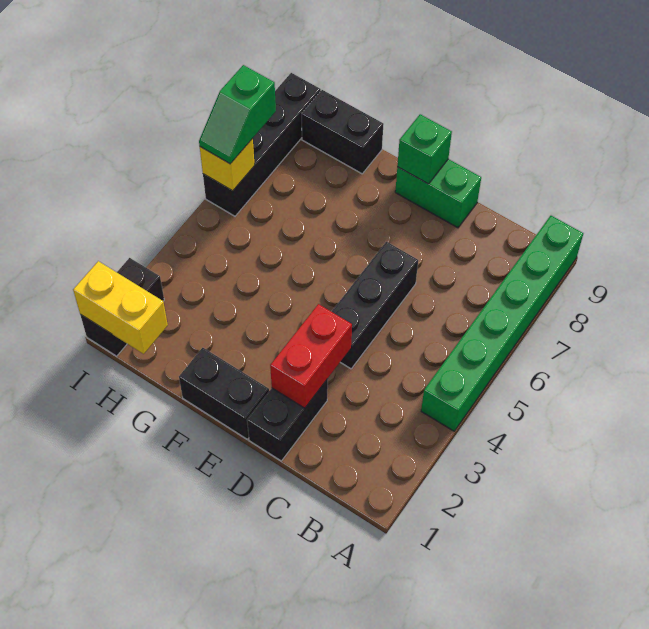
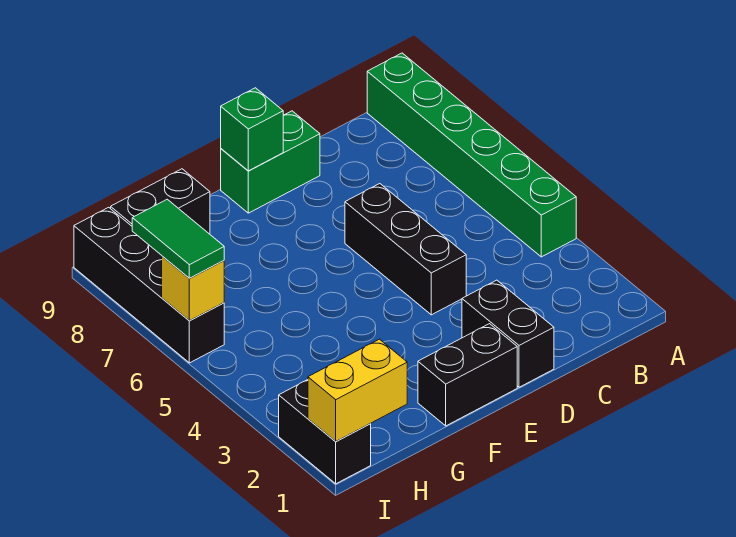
red 1x2 brick [270,304,352,408] -> none
green 1x2 slope [199,65,276,164] -> green 1x2 tile [132,199,224,278]

